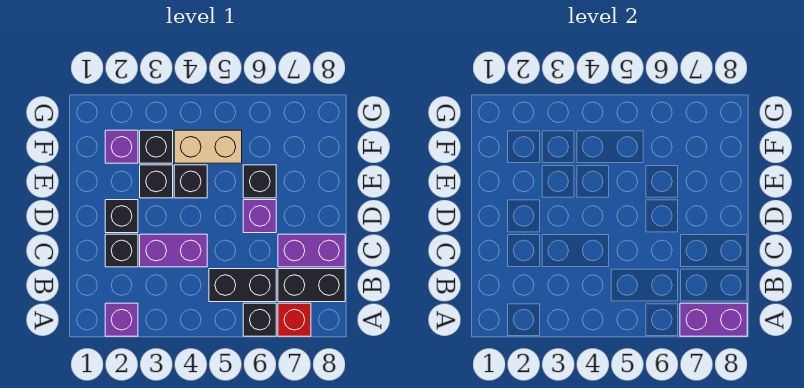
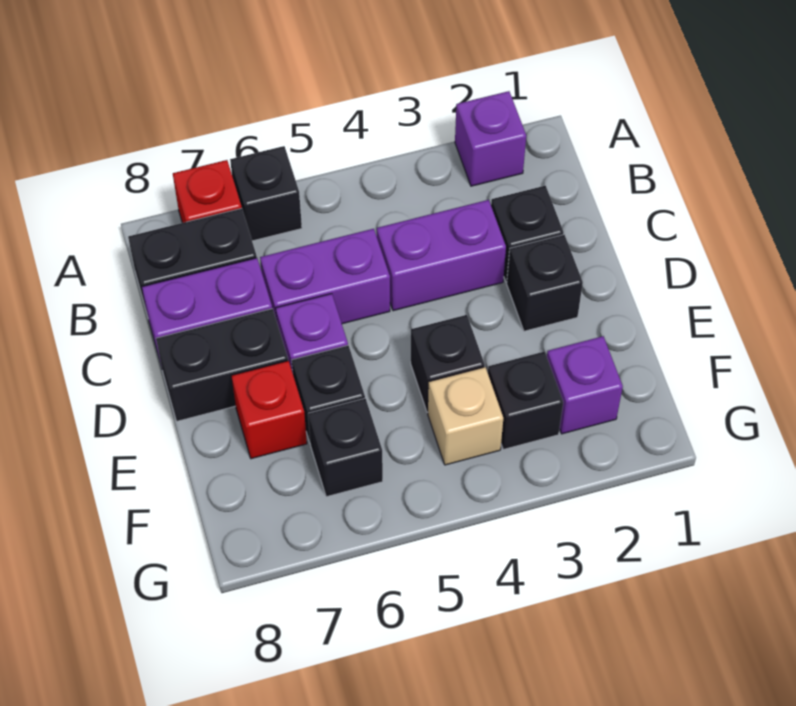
purple 1x2 brick [680,303,747,336] -> purple 1x2 brick moved to [260,229,390,324]
black 1x2 brick [209,269,276,302] -> black 1x2 brick moved to [156,309,288,421]
black 1x1 brick [140,165,173,198] -> black 1x1 brick moved to [308,398,383,497]
none -> red 1x1 brick [231,361,307,459]
tan 1x2 brick [174,130,242,163] -> tan 1x1 brick [428,367,503,465]

